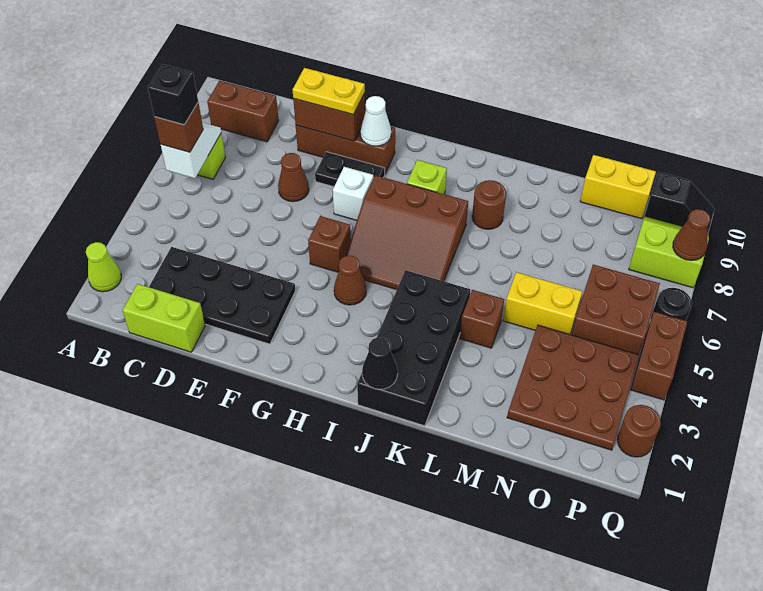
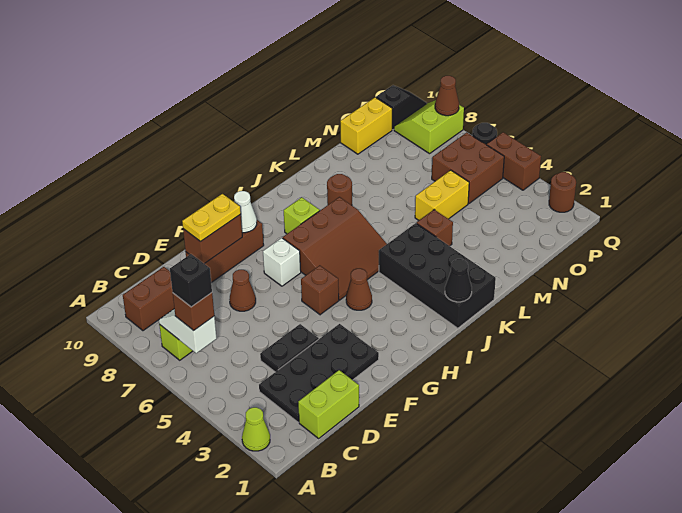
black 1x2 plate [315,152,385,187] -> black 1x2 plate moved to [260,324,319,372]
brown 3x3 plate [507,325,639,450] -> none

